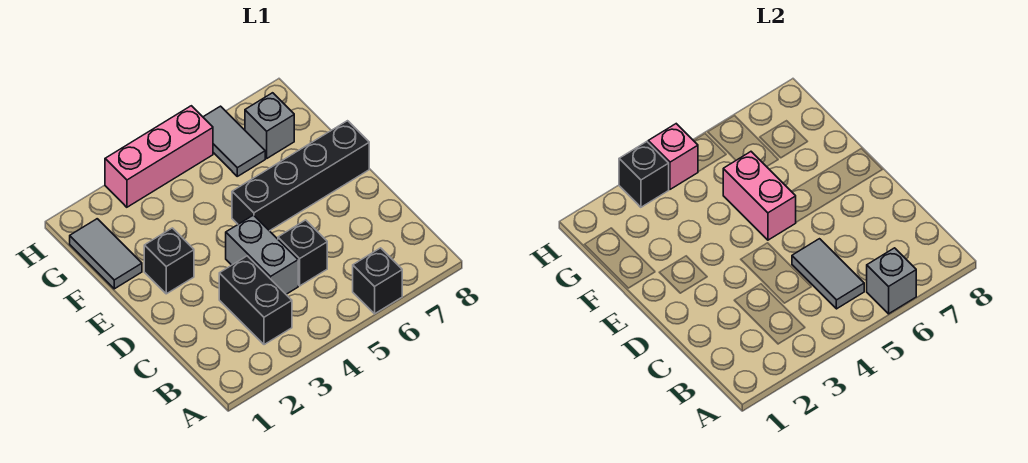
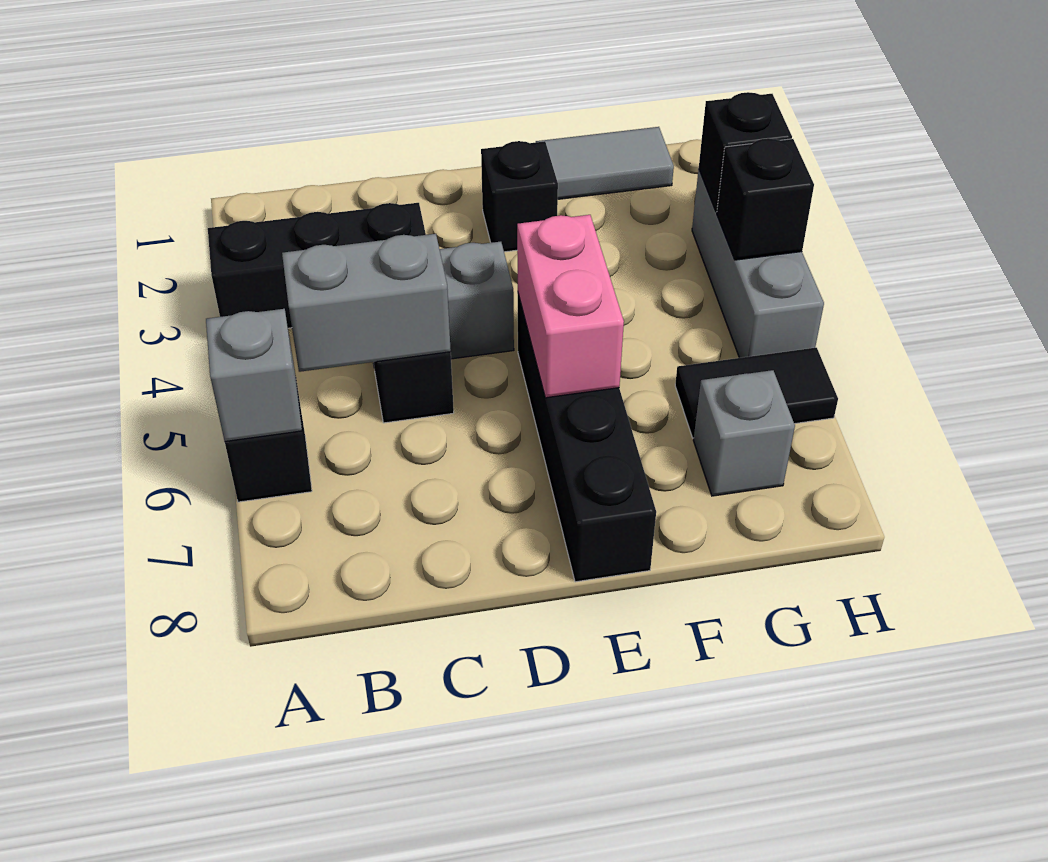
black 1x2 brick [219,256,292,345] -> black 1x3 brick [208,203,426,328]
grey 1x2 tile [792,239,864,309] -> grey 1x2 brick [282,234,451,372]
pink 1x2 brick [723,152,796,240] -> pink 1x2 brick turned to [517,215,624,398]
grey 1x2 tile [203,106,265,176] -> black 1x2 tile [675,348,838,438]
pink 1x3 brick [105,106,213,207] -> grey 1x3 brick [692,169,824,358]
pink 1x1 brick [648,124,698,189] -> black 1x1 brick [717,138,814,260]

